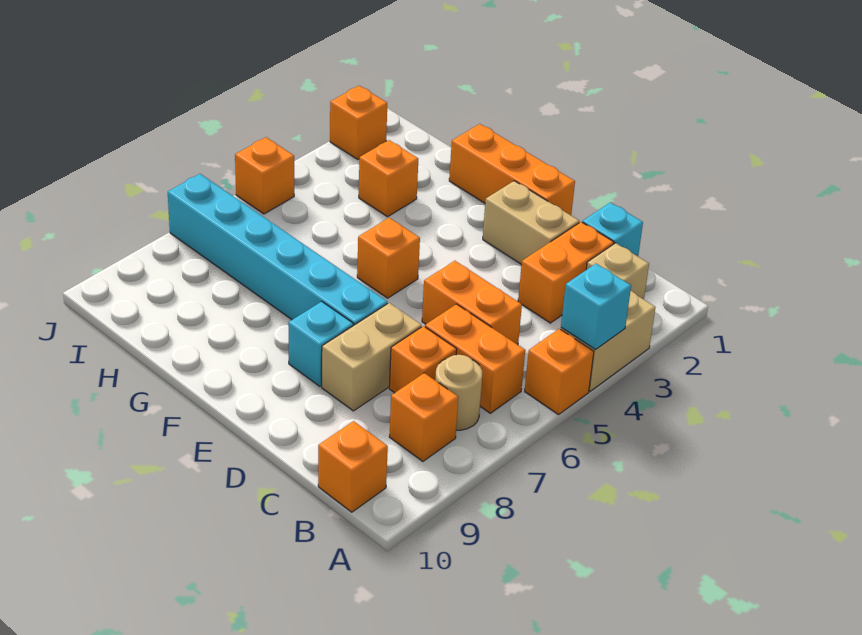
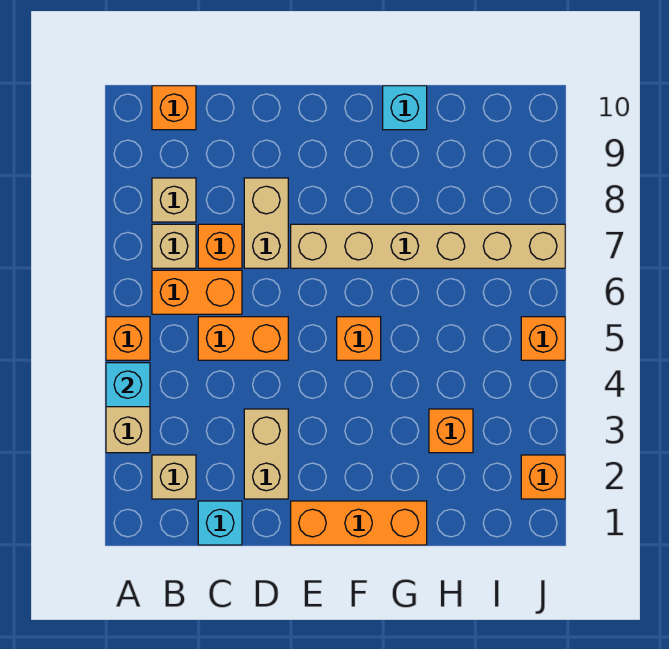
tan 1x1 round brick [435,355,482,430] -> tan 1x1 brick [152,224,196,268]
orange 1x1 brick [389,373,458,461] -> tan 1x1 brick [152,178,196,222]
orange 1x2 brick [518,222,614,323] -> none
tan 1x2 brick [483,181,579,265] -> tan 1x2 brick turned to [244,409,288,499]
cyan 1x6 brick [168,174,388,325] -> tan 1x6 brick [291,224,565,268]
cyan 1x1 brick [288,301,354,386] -> cyan 1x1 brick moved to [383,86,427,130]

